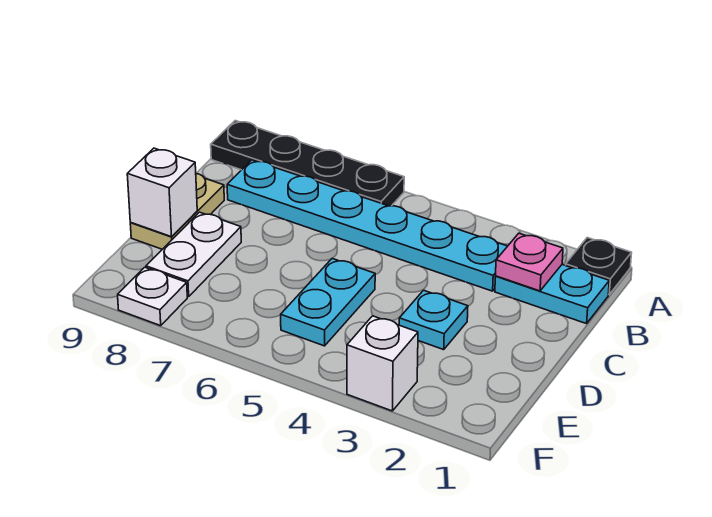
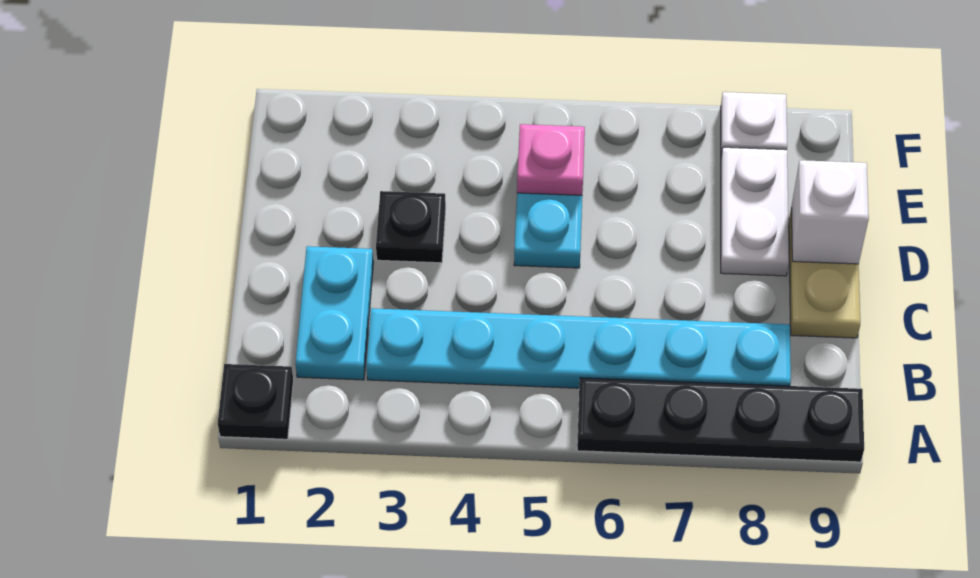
cyan 1x2 plate [495,265,609,324] -> cyan 1x2 plate turned to [295,246,373,380]
pink 1x1 plate [496,233,563,291] -> pink 1x1 plate moved to [517,124,585,195]
cyan 1x1 plate [399,290,468,350] -> black 1x1 plate [376,191,446,263]
white 1x1 brick [347,316,418,411] -> none

